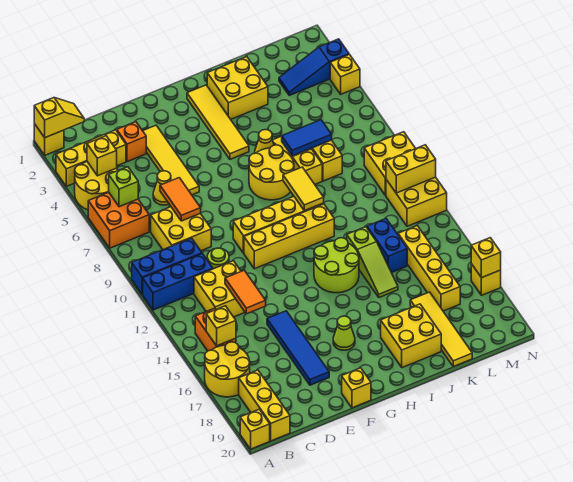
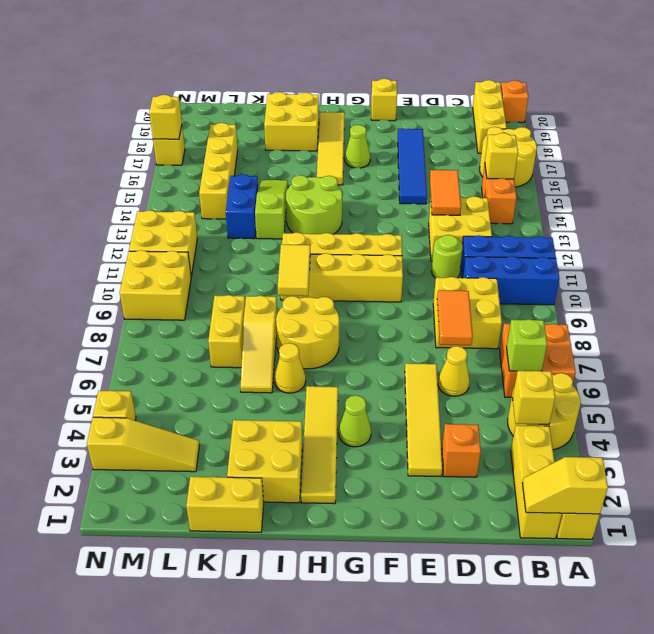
yellow 1x3 brick [56,130,126,186] -> yellow 1x3 brick turned to [511,425,562,539]
yellow 1x1 brick [240,409,270,449] -> orange 1x1 brick [501,80,528,123]
none -> lime 1x1 cone [339,395,371,447]
blue 1x2 tile [282,120,332,156] -> none
yellow 1x4 tile [410,292,472,366] -> yellow 1x4 tile moved to [317,112,344,185]
blue 1x3 slope [279,39,349,95] -> yellow 1x3 slope [87,417,199,472]
yellow 1x2 brick [386,145,436,193] -> yellow 1x2 brick moved to [186,477,264,532]

